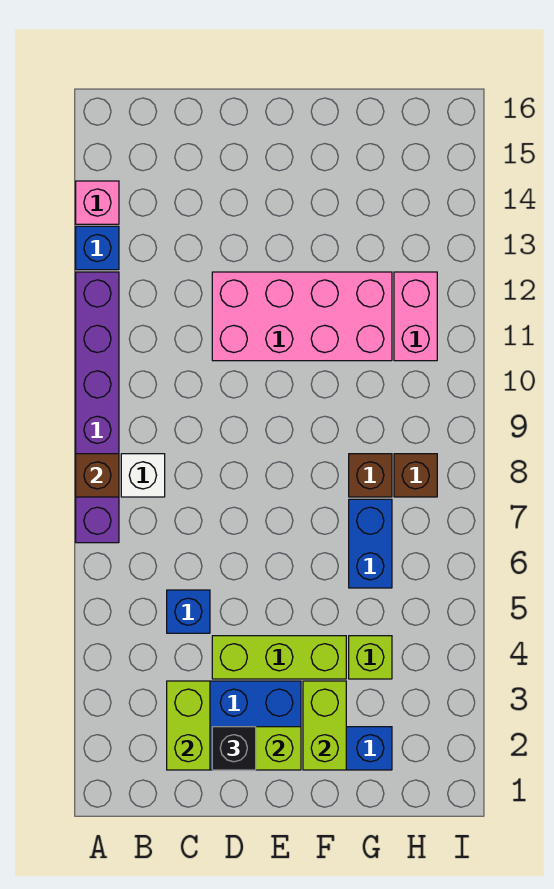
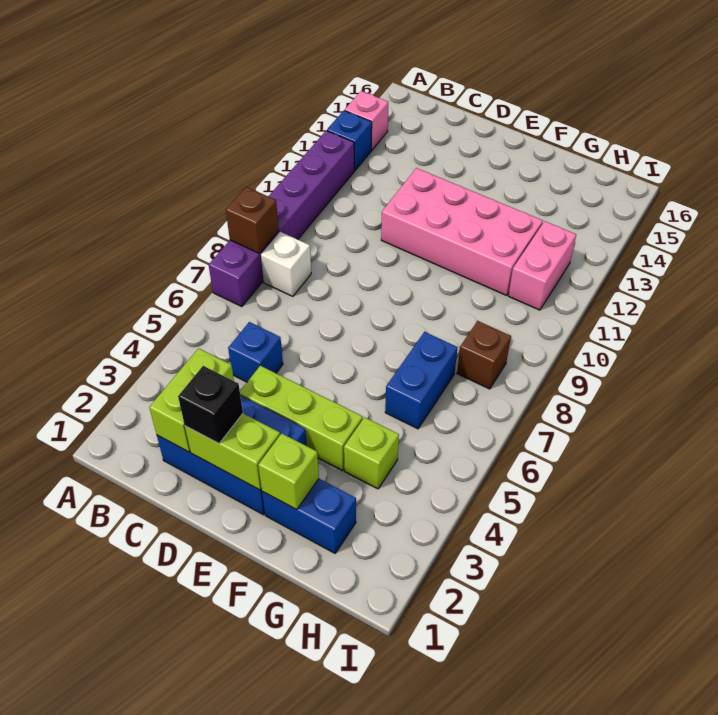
lime 1x2 brick [303,681,346,770] -> lime 1x1 brick [258,433,319,510]
brown 1x1 brick [349,454,392,497] -> none

